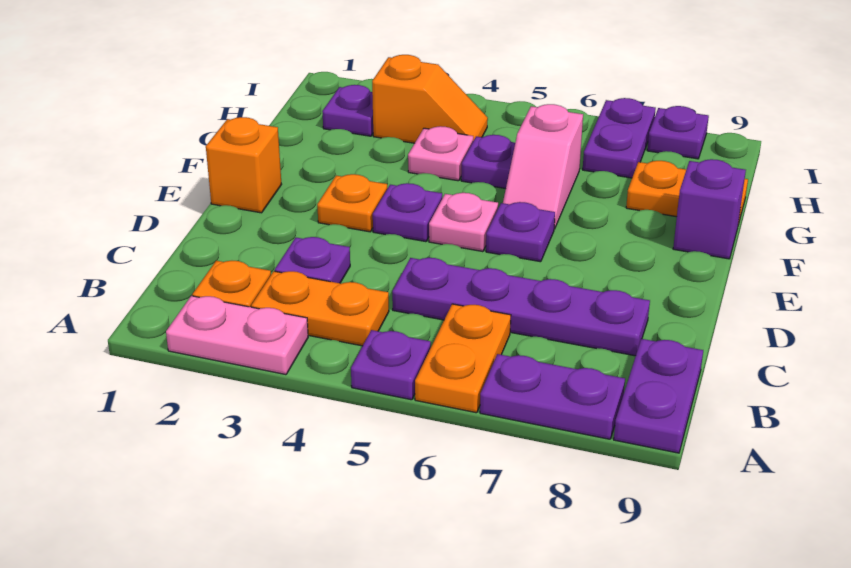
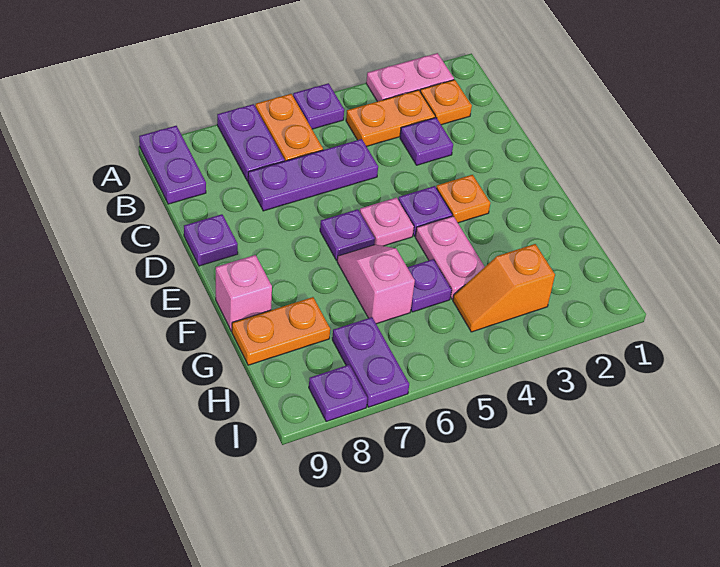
purple 1x2 plate [480,354,625,439] -> purple 1x2 plate turned to [217,104,285,181]
purple 1x4 plate [392,258,650,356] -> purple 1x3 plate [248,139,378,211]
orange 1x1 brick [206,117,282,213] -> none
purple 1x1 brick [673,159,746,259] -> pink 1x1 brick [216,255,272,331]
pink 1x1 plate [408,126,473,181] -> pink 1x2 plate [415,216,485,299]
purple 1x1 plate [322,85,373,136] -> purple 1x1 plate moved to [184,214,238,266]

